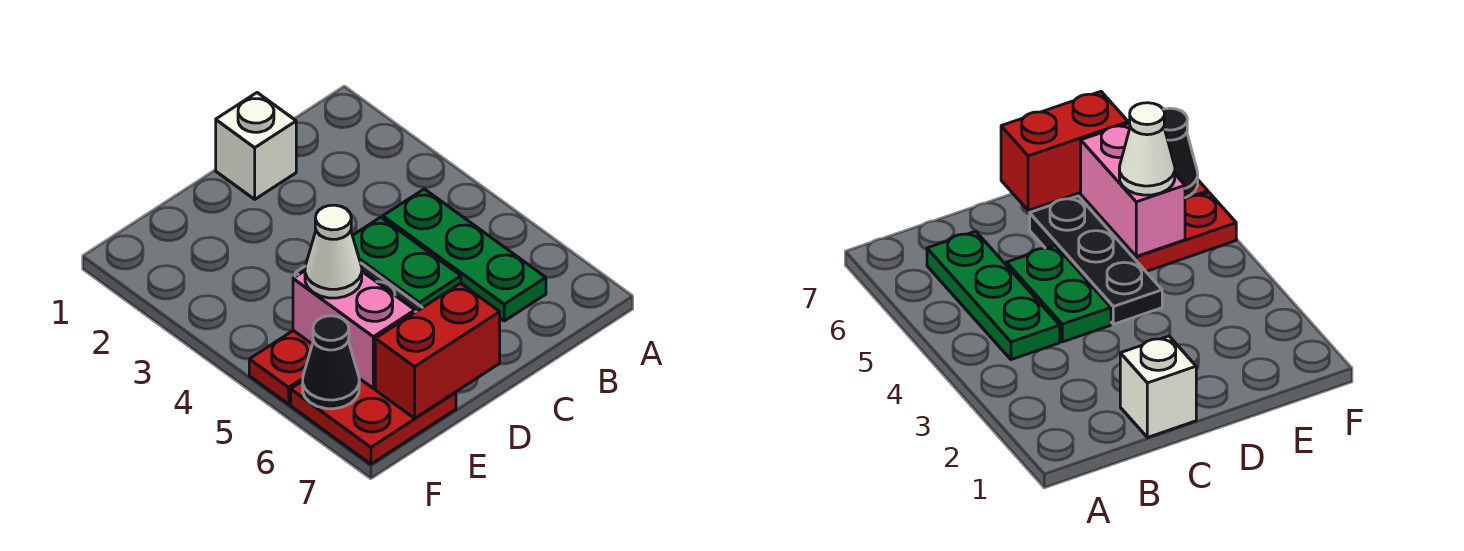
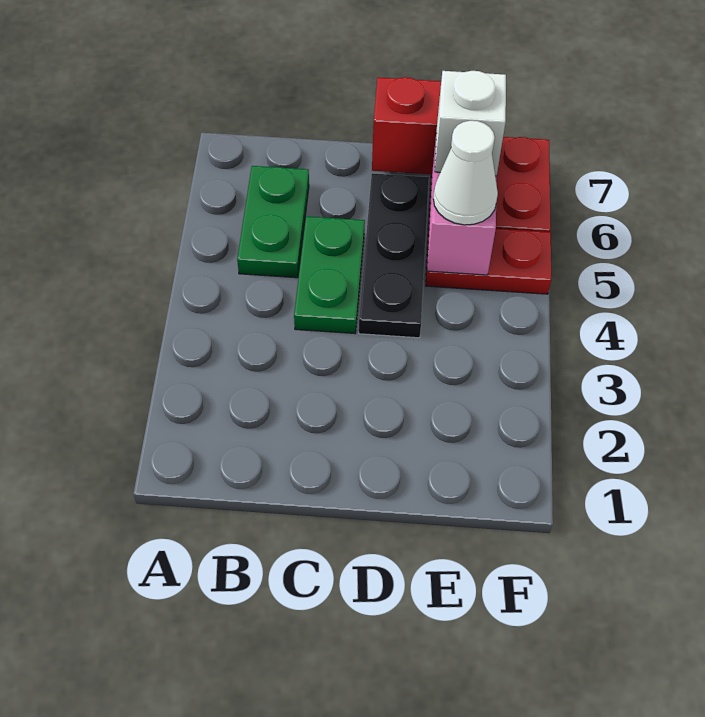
green 1x3 plate [383,189,546,321] -> green 1x2 plate [237,166,309,278]
white 1x1 brick [216,93,296,199] -> white 1x1 brick moved to [435,71,506,176]
black 1x1 cone [303,316,359,409] -> none

